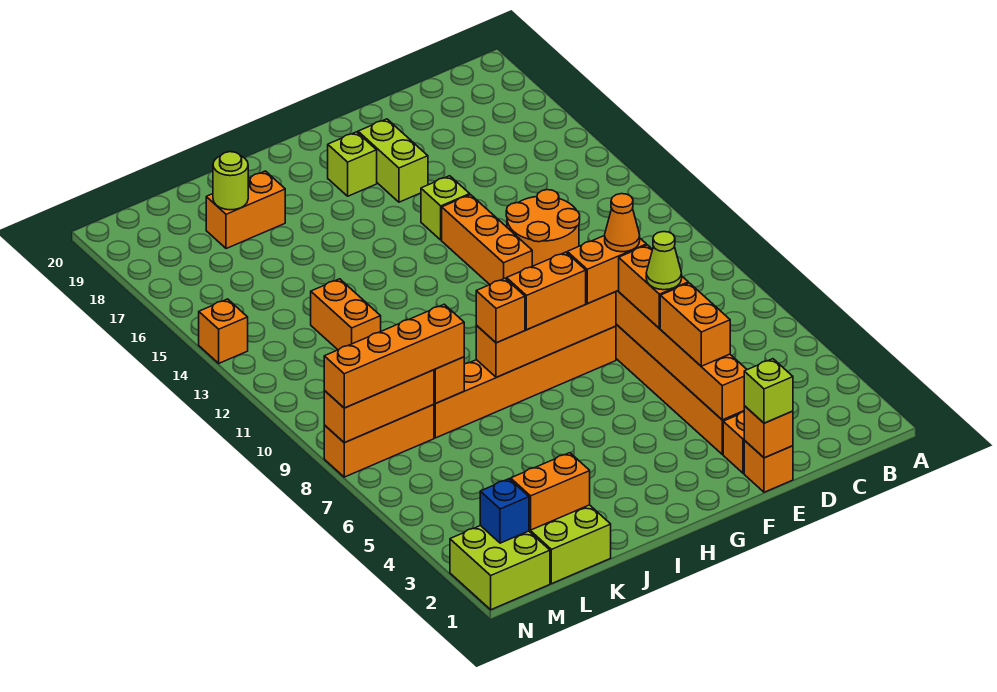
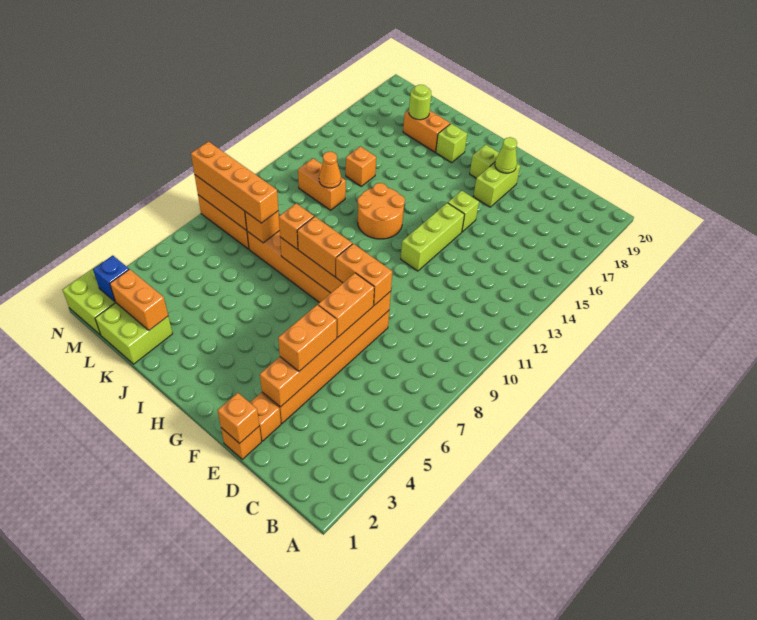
orange 2x2 round brick [506,190,580,266] -> orange 2x2 round brick moved to [358,183,405,239]
lime 1x1 brick [744,359,793,423] -> lime 1x1 brick moved to [436,124,467,163]
lime 1x1 cone [646,232,682,290] -> lime 1x1 cone moved to [495,137,517,173]
orange 1x1 cone [605,194,640,252] -> orange 1x1 cone moved to [319,152,341,188]
orange 1x3 brick [442,195,532,284] -> lime 1x3 brick [401,203,465,271]
orange 1x2 brick [311,279,381,350] -> orange 1x2 brick turned to [298,158,346,210]
orange 1x1 brick [199,299,248,363] -> orange 1x1 brick moved to [346,146,376,186]

